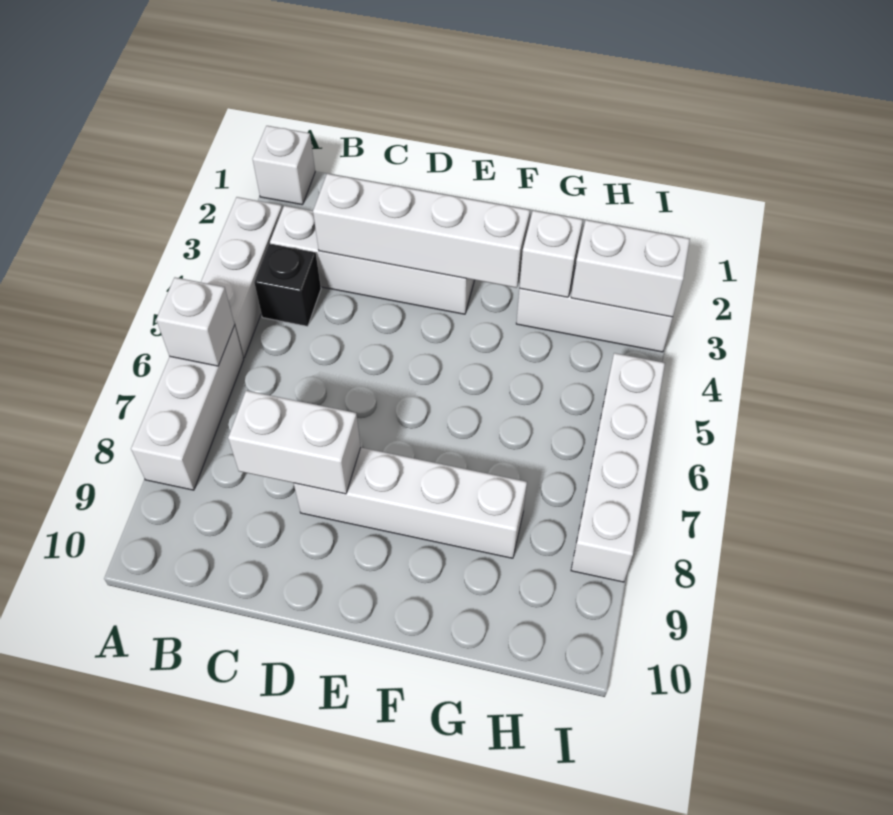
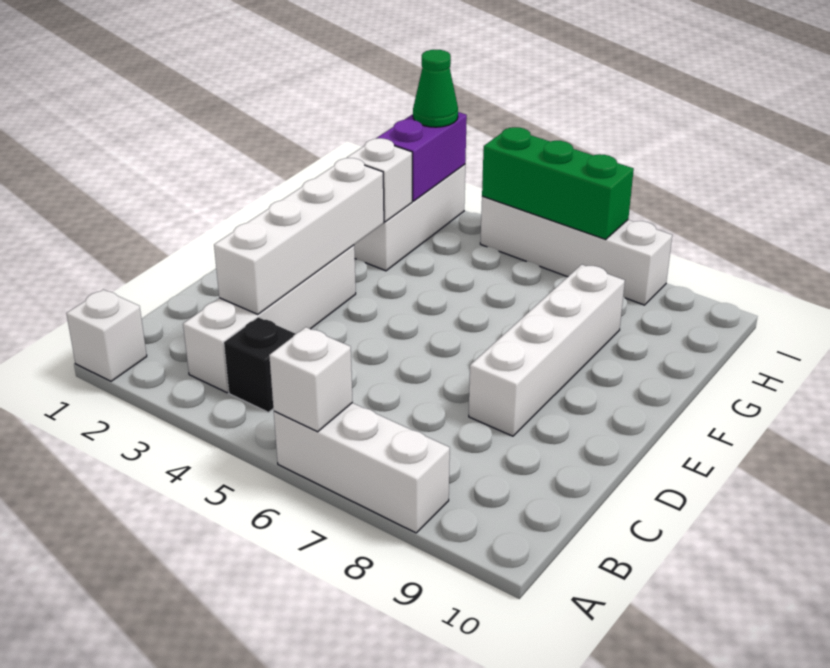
white 1x3 brick [201,197,283,358] -> none
white 1x2 brick [228,391,361,494] -> none
white 1x2 brick [571,220,690,317] -> purple 1x2 brick [376,112,467,201]
none -> green 1x1 cone [413,50,458,127]
none -> green 1x3 brick [482,127,634,239]

